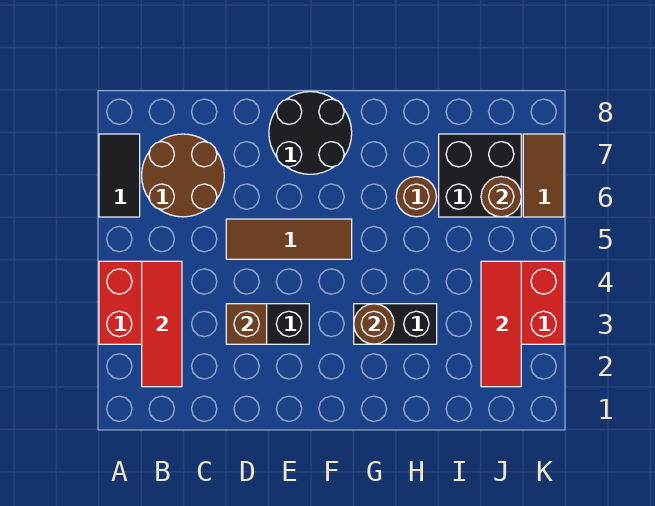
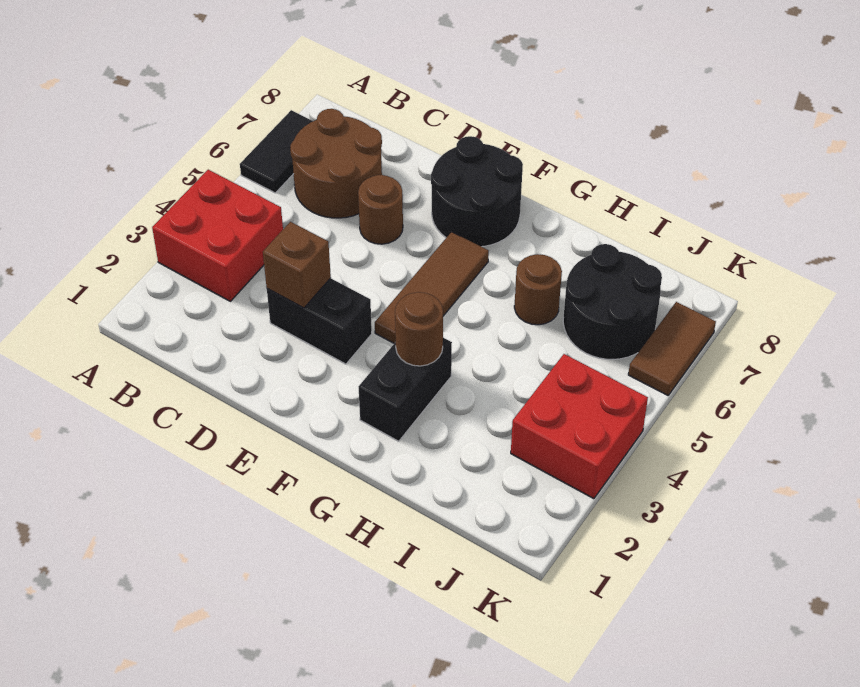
red 1x3 tile [142,261,182,387] -> none
brown 1x3 tile [226,219,352,259] -> brown 1x3 tile turned to [375,232,489,343]
black 1x2 brick [354,304,437,344] -> black 1x2 brick turned to [359,338,452,441]
black 2x2 brick [439,134,521,217] -> black 2x2 round brick [563,244,662,359]
red 1x3 tile [481,261,521,387] -> none
brown 1x1 round brick [481,177,521,217] -> brown 1x1 round brick moved to [358,175,403,244]

